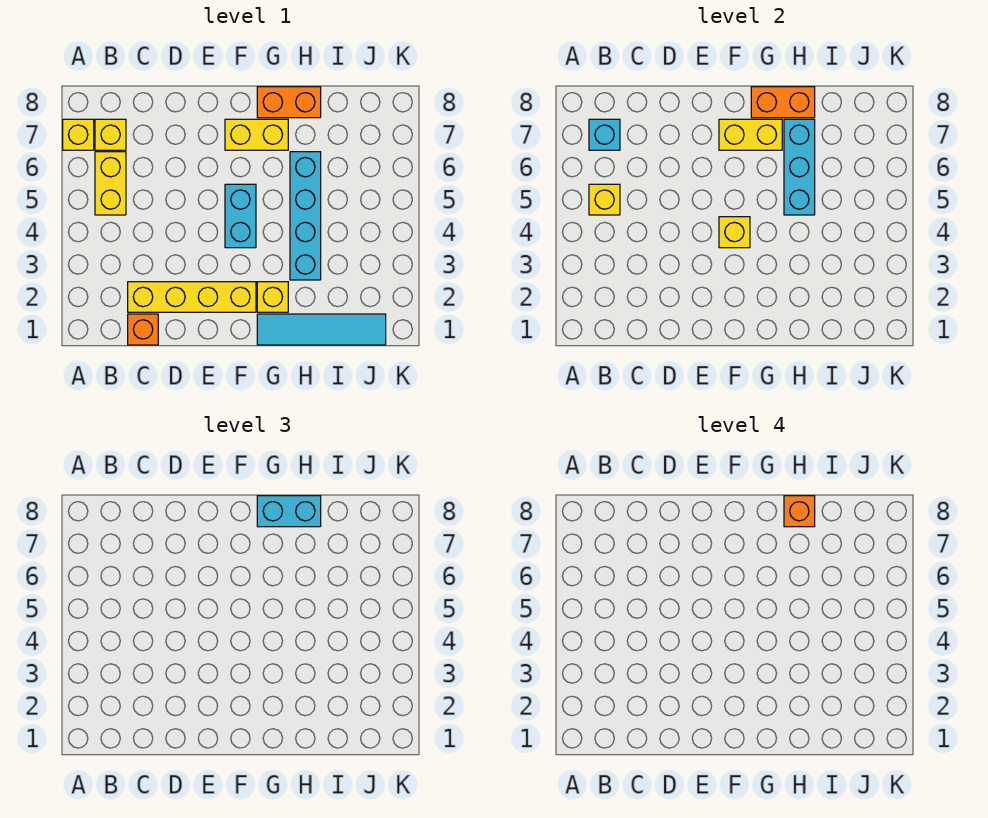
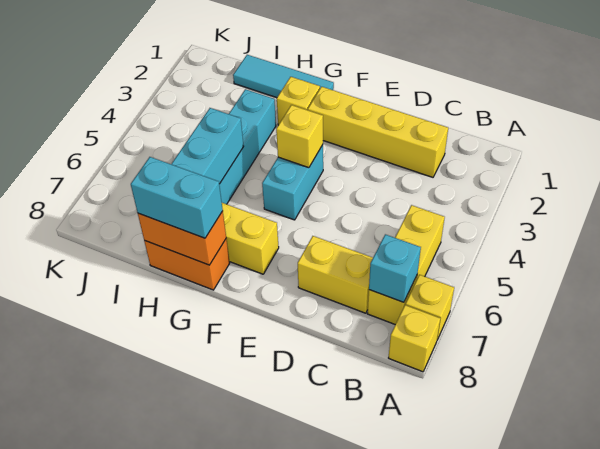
yellow 1x1 brick [589,184,620,215] -> yellow 1x1 brick moved to [389,305,440,372]
orange 1x1 brick [128,314,158,345] -> none
yellow 1x2 brick [719,119,782,150] -> yellow 1x2 brick moved to [298,236,373,313]
cyan 1x4 tile [257,314,386,345] -> cyan 1x3 tile [233,55,334,98]
orange 1x1 brick [784,496,815,527] -> none

